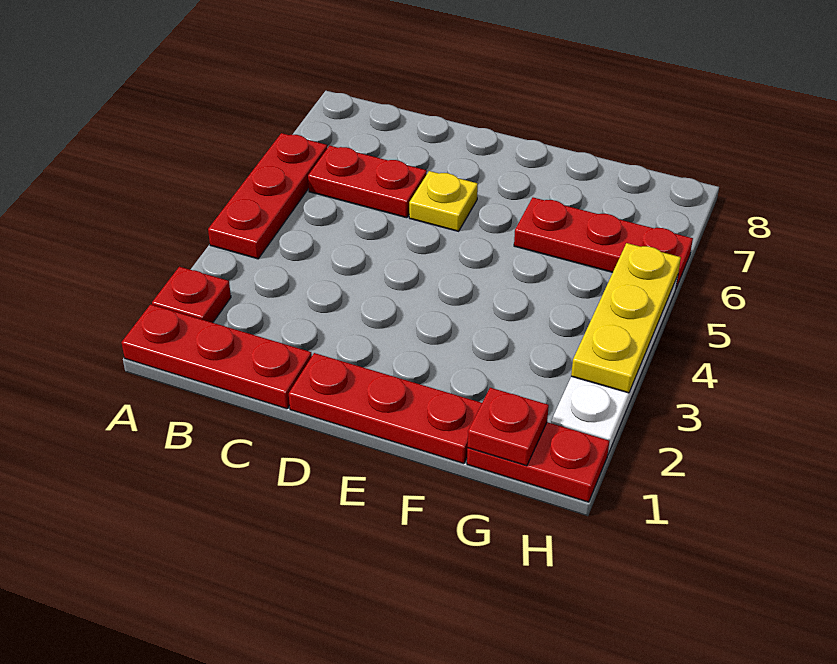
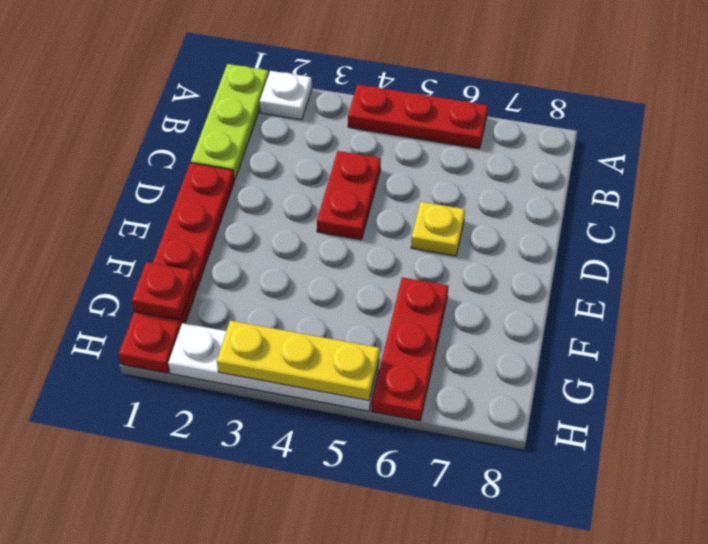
red 1x3 plate [122,304,312,409] -> lime 1x3 plate [191,64,269,180]
red 1x1 plate [152,267,231,323] -> white 1x1 plate [260,71,312,120]
red 1x2 plate [308,146,427,218] -> red 1x2 plate moved to [317,151,381,240]

